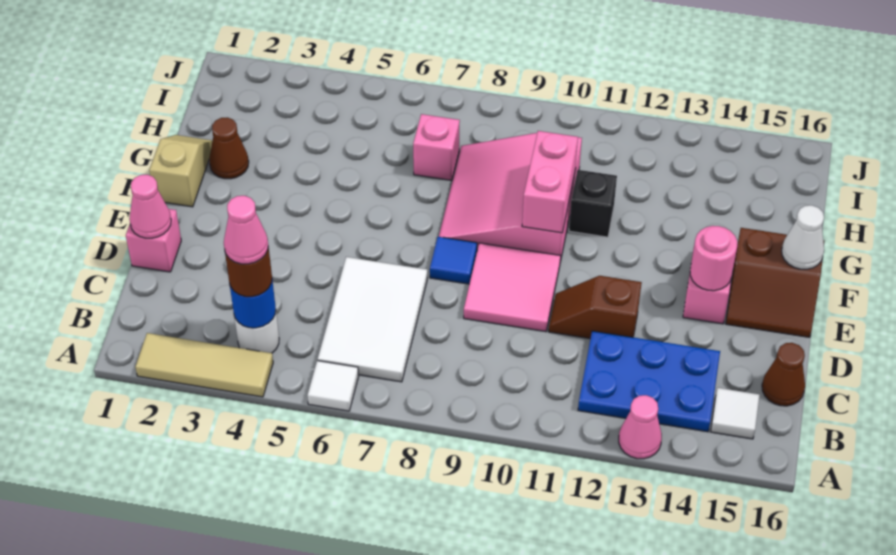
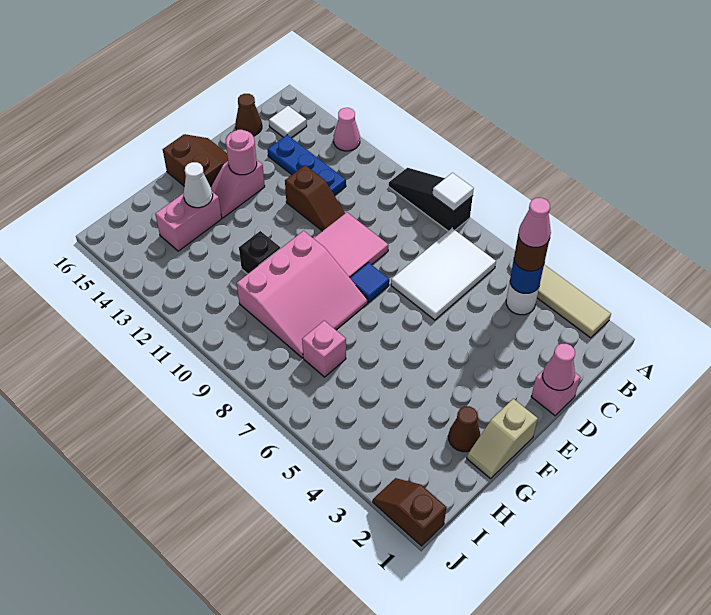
white 1x1 tile [307,361,359,411] -> white 1x1 tile moved to [432,173,474,211]
none -> black 1x3 slope [388,168,473,231]
blue 2x3 plate [578,331,720,432] -> blue 1x3 plate [268,135,346,195]
pink 1x2 brick [522,131,578,233] -> pink 1x2 brick moved to [155,192,222,251]
white 1x1 cone [782,205,824,269] -> white 1x1 cone moved to [183,162,213,208]
none -> brown 1x2 slope [373,478,446,546]

